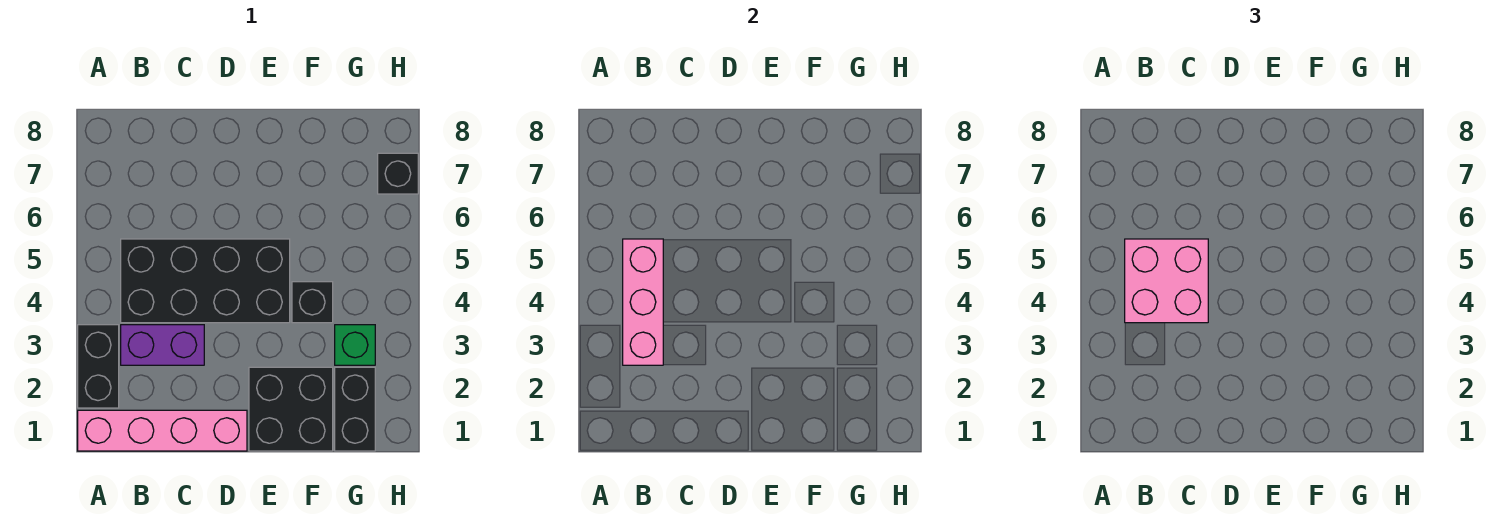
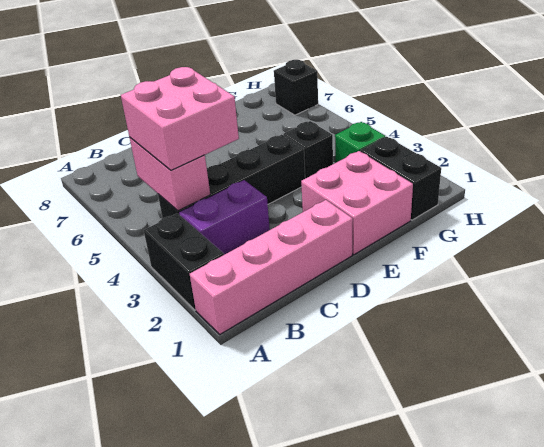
pink 1x3 brick [623,239,663,365] -> pink 1x2 brick [130,138,210,211]
black 2x4 brick [121,239,290,323] -> black 1x4 brick [158,135,305,219]
black 2x2 brick [249,367,333,451] -> pink 2x2 brick [301,151,413,255]

